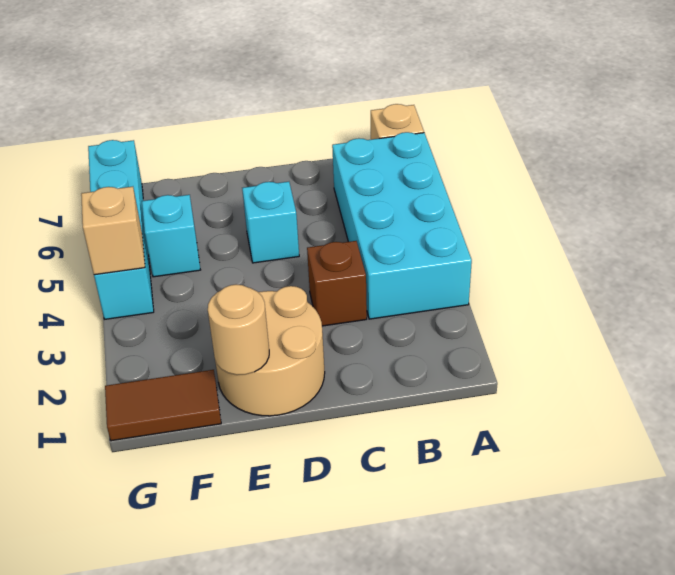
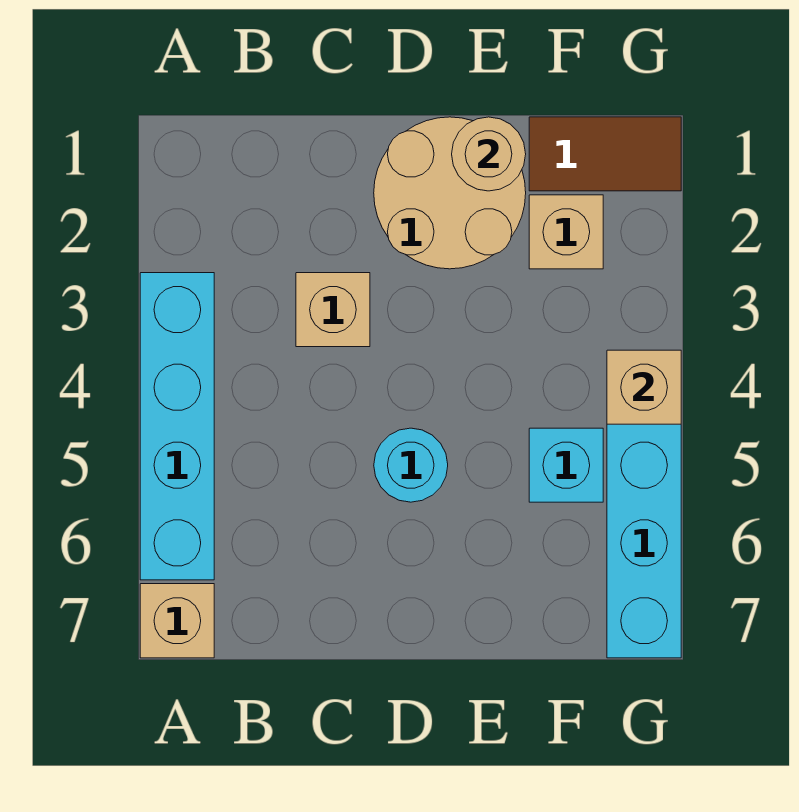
cyan 2x4 brick [332,132,472,319] -> cyan 1x4 brick [140,273,214,580]
brown 1x1 brick [307,241,367,326] -> tan 1x1 brick [296,273,370,347]
cyan 1x1 brick [242,182,299,263] -> cyan 1x1 round brick [374,428,448,502]
none -> tan 1x1 brick [529,195,603,269]

